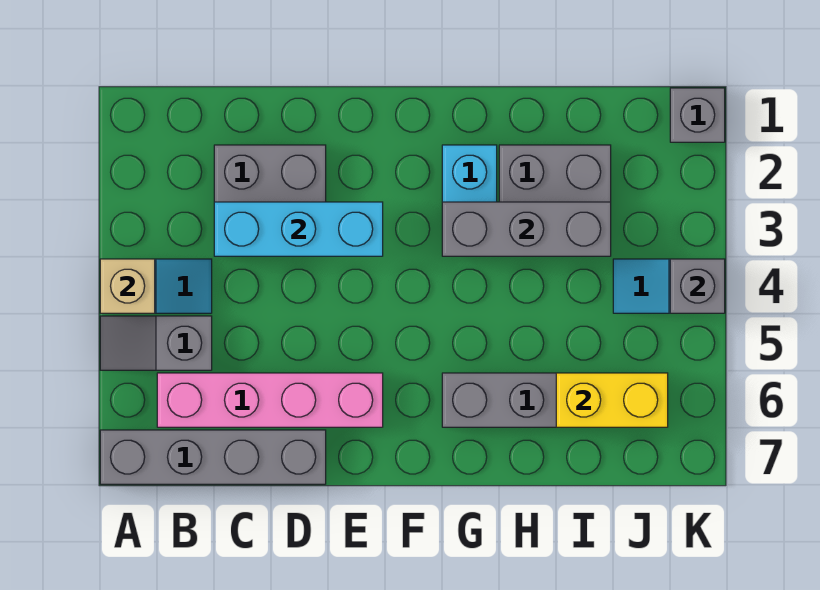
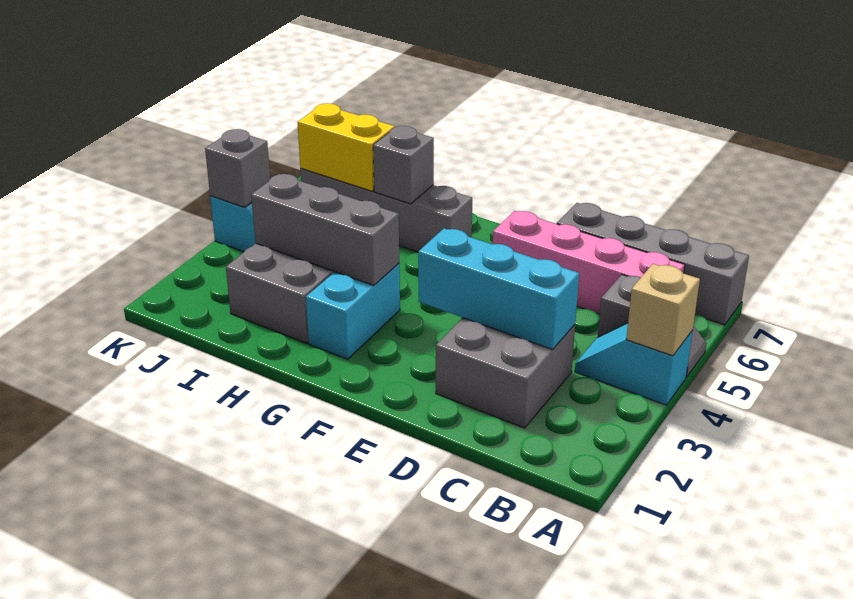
grey 1x1 brick [670,88,725,142] -> grey 1x1 brick moved to [373,126,434,204]

